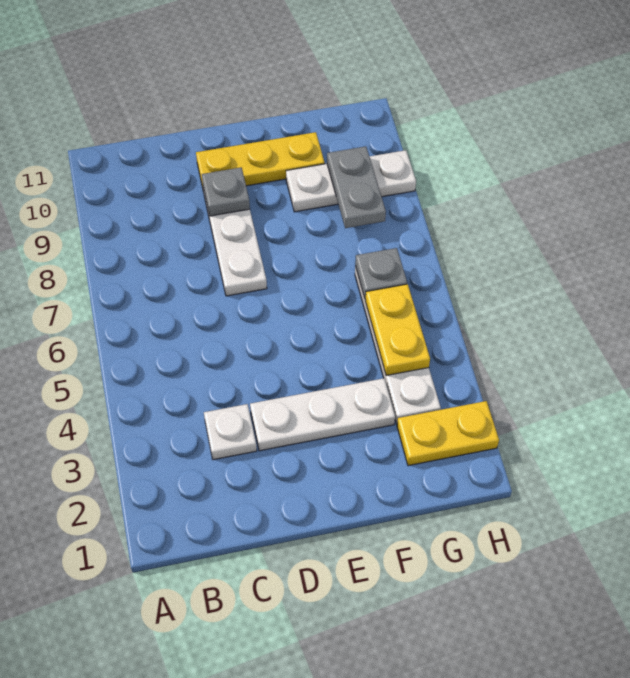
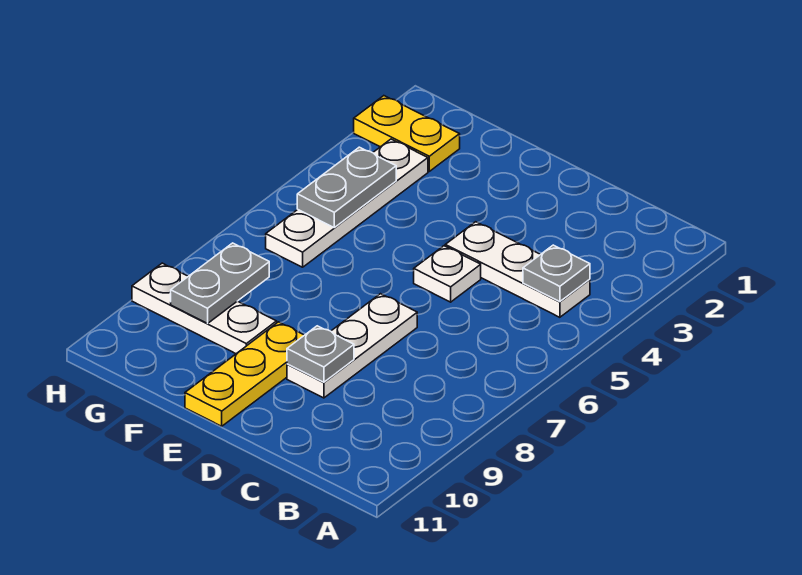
white 1x1 plate [204,404,257,460] -> white 1x1 plate moved to [414,246,481,302]
white 1x3 plate [250,378,395,451] -> white 1x3 plate moved to [445,222,590,317]
yellow 1x3 plate [196,132,325,188] -> yellow 1x3 plate turned to [185,322,304,426]
yellow 1x2 plate [365,284,430,375] -> grey 1x2 plate [297,147,396,227]
grey 1x1 plate [355,248,407,299] -> grey 1x1 plate moved to [523,245,590,302]

